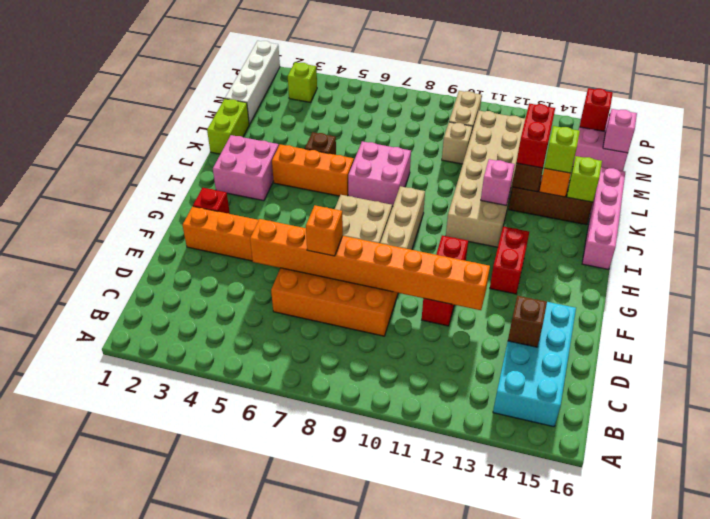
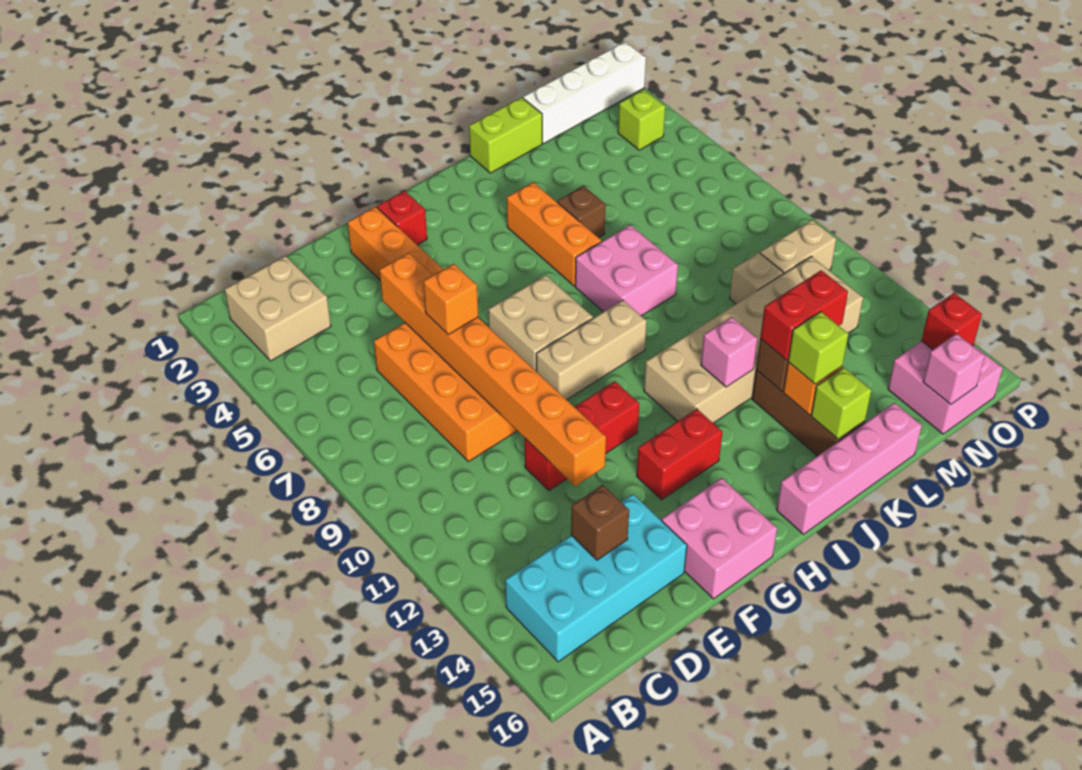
none -> tan 2x2 brick [225,256,331,361]
pink 2x2 brick [213,135,279,201] -> pink 2x2 brick moved to [662,478,777,599]

